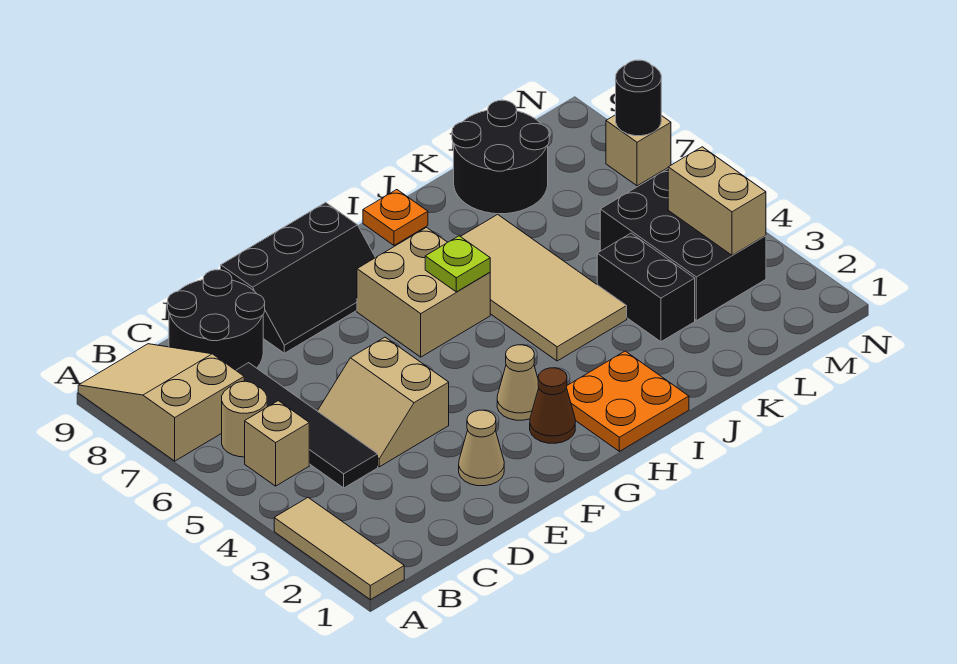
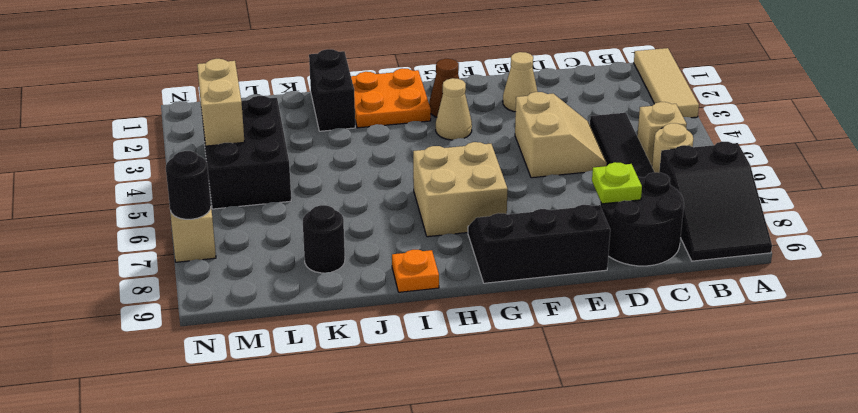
tan 2x3 slope [78,344,244,461] -> black 2x3 slope [659,142,772,261]
lime 1x1 plate [425,236,490,292] -> lime 1x1 plate moved to [592,162,642,204]
tan 2x4 tile [460,214,627,361] -> none
black 1x2 brick [597,233,695,342] -> black 1x2 brick moved to [309,49,355,131]
black 2x2 round brick [452,100,549,214] -> black 1x1 round brick [303,205,345,273]

